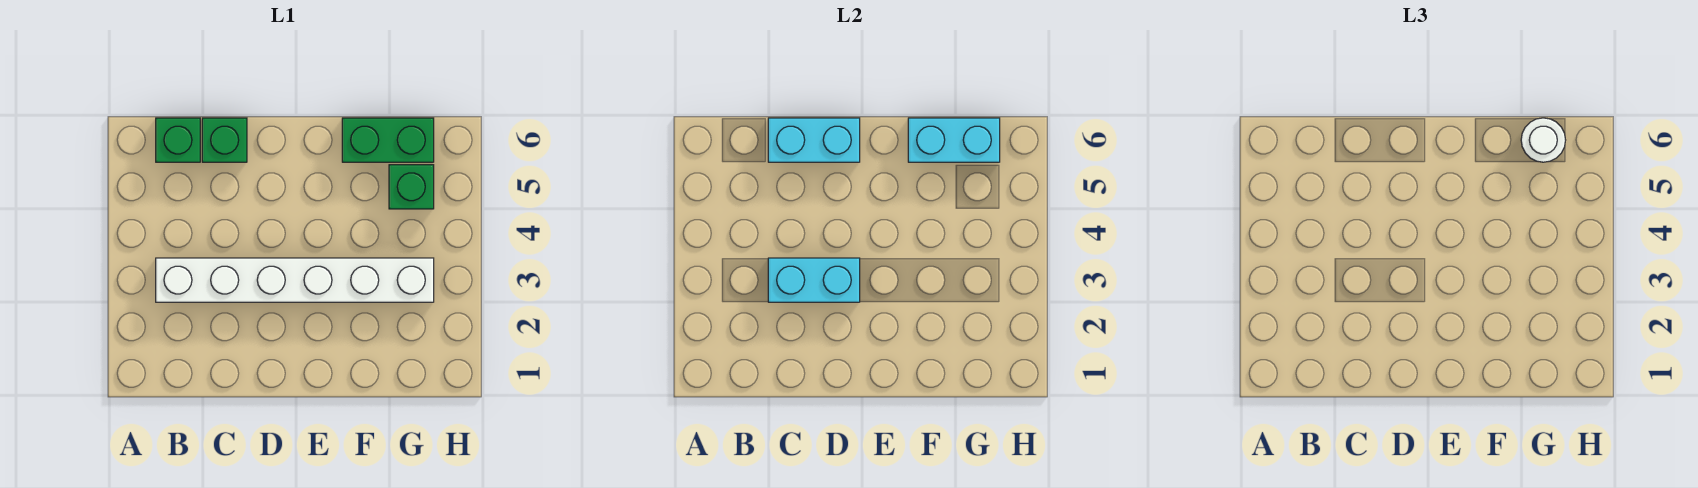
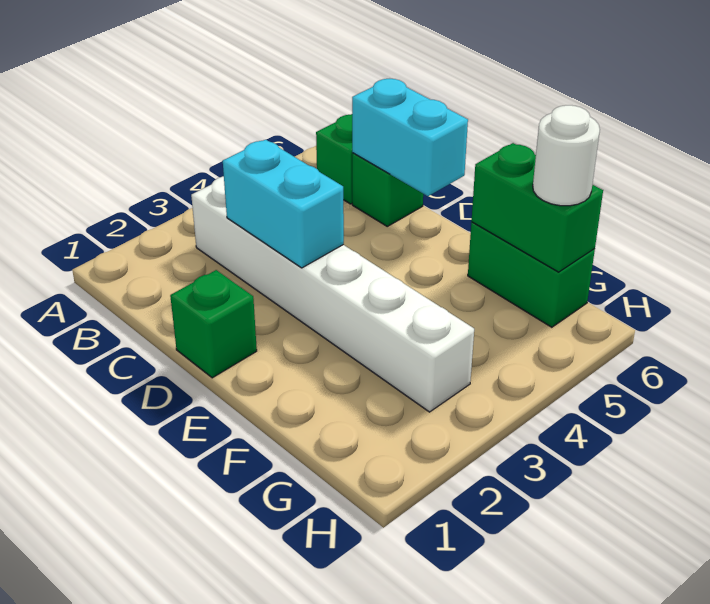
cyan 1x2 brick [908,118,1000,162] -> green 1x2 brick [471,143,603,272]
green 1x1 brick [389,165,434,209] -> green 1x1 brick moved to [170,270,257,378]

